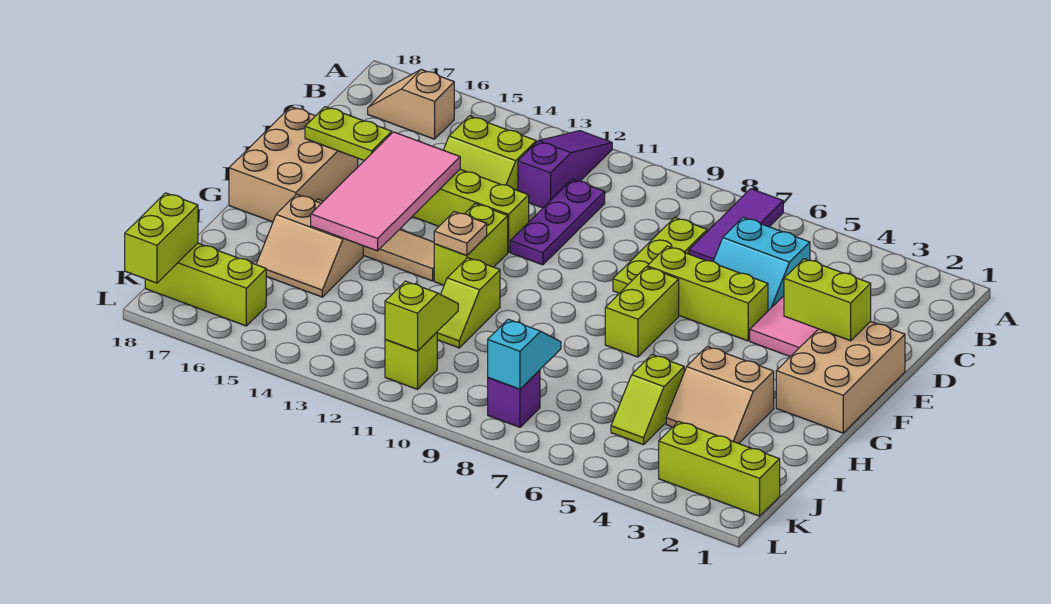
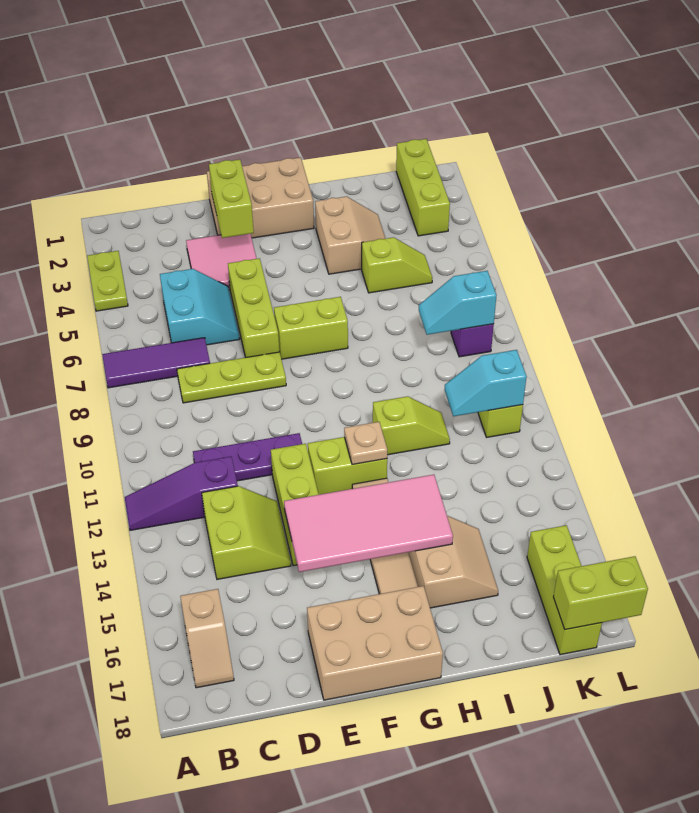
lime 1x2 plate [305,107,392,161] -> lime 1x2 plate moved to [87,251,128,311]
lime 1x2 slope [385,281,458,351] -> cyan 1x2 slope [444,350,527,416]

